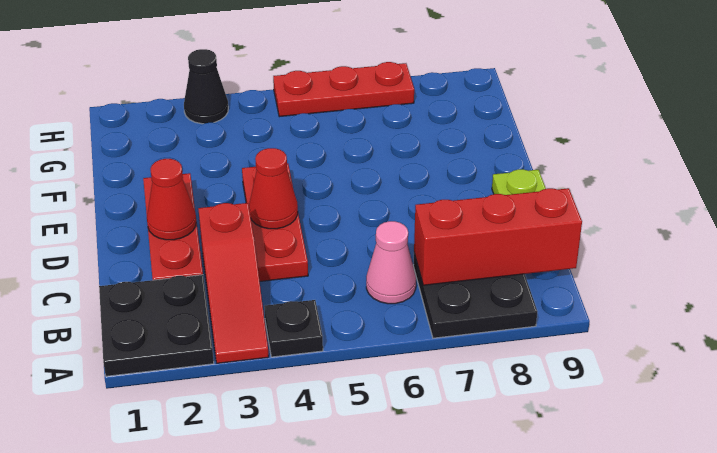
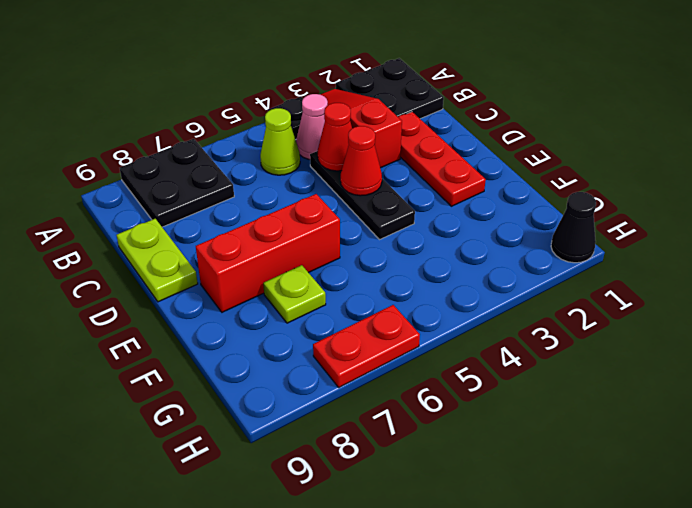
none -> lime 1x1 cone [260,108,300,175]
pink 1x1 cone [366,221,416,304] -> pink 1x1 cone moved to [296,94,328,160]
red 1x3 brick [414,188,582,285] -> red 1x3 brick moved to [196,194,340,312]
red 1x3 plate [242,163,308,281] -> black 1x3 plate [310,151,415,239]
red 1x1 cone [147,159,196,240] -> red 1x1 cone moved to [318,103,352,171]
none -> lime 1x1 plate [263,265,326,323]
black 1x1 cone [184,49,228,124] -> black 1x1 cone moved to [551,192,596,263]
red 1x3 plate [273,62,414,117] -> red 1x2 plate [313,305,420,387]

